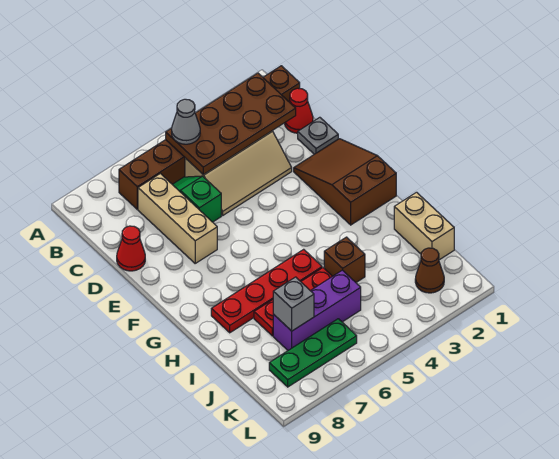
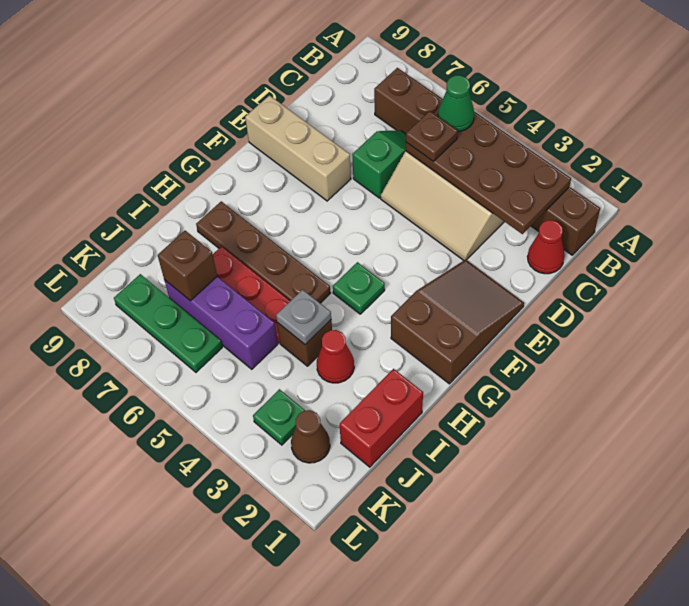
grey 1x1 cone [172,99,200,144] -> green 1x1 cone [438,75,474,132]
none -> brown 1x1 plate [406,111,458,161]
tan 1x3 brick [138,174,217,263] -> tan 1x3 brick turned to [245,95,351,201]
grey 1x1 plate [298,117,338,154] -> grey 1x1 plate moved to [276,290,331,345]
red 1x1 cone [117,226,145,271] -> red 1x1 cone moved to [317,330,354,383]
none -> green 1x1 plate [333,262,385,314]
red 1x4 plate [211,249,322,333] -> brown 1x4 plate [196,201,331,303]
tan 1x2 brick [394,192,454,260] -> red 1x2 brick [339,369,423,467]
grey 1x1 brick [273,277,314,331] -> brown 1x1 brick [158,231,217,301]
none -> green 1x1 plate [253,389,305,445]

